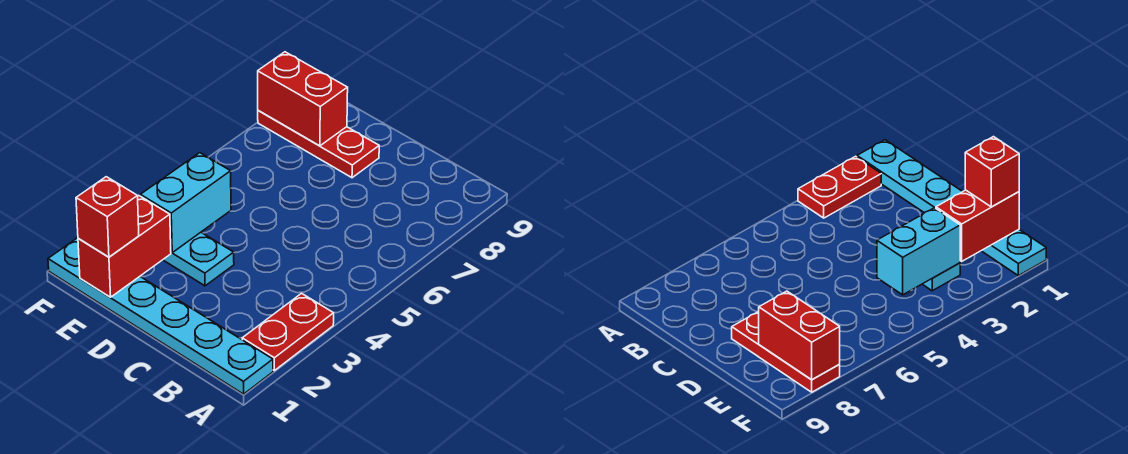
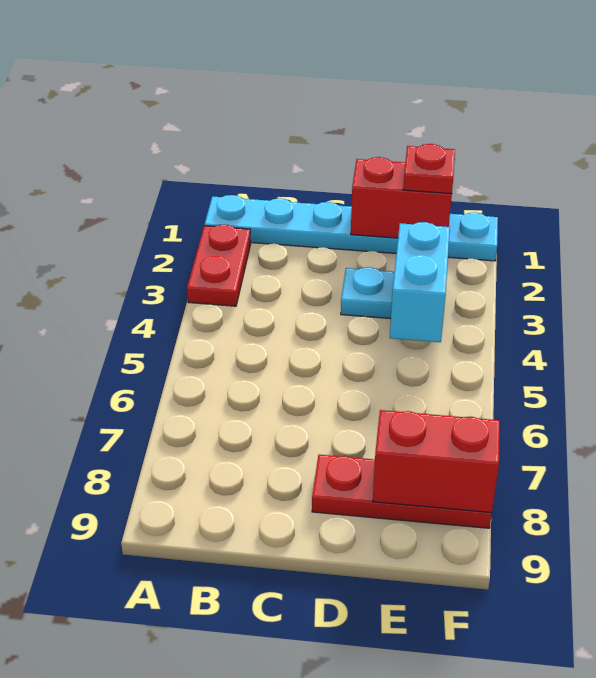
red 1x2 brick [78,196,171,297] -> red 1x2 brick turned to [351,157,452,238]
red 1x1 brick [76,177,139,257] -> red 1x1 plate [403,144,455,194]

